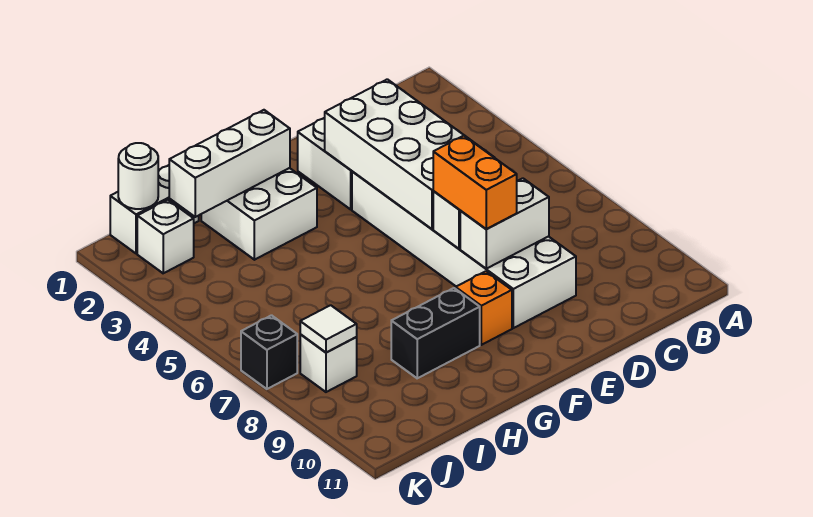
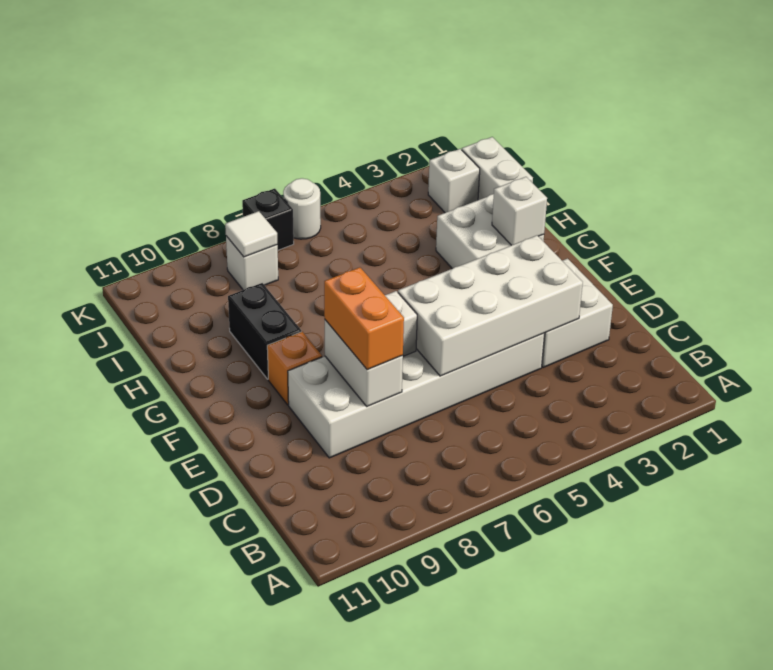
orange 1x2 brick [433,136,517,229] -> orange 1x2 brick turned to [324,267,404,370]
white 1x3 brick [169,110,290,217] -> white 1x1 brick [492,177,547,245]
white 1x1 round brick [118,143,158,209] -> white 1x1 round brick moved to [283,178,321,239]

